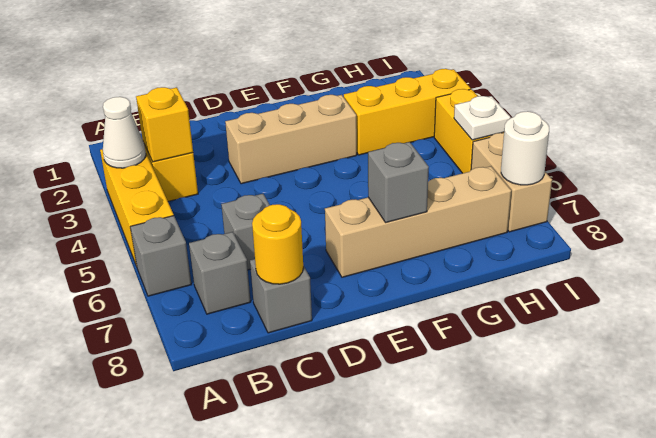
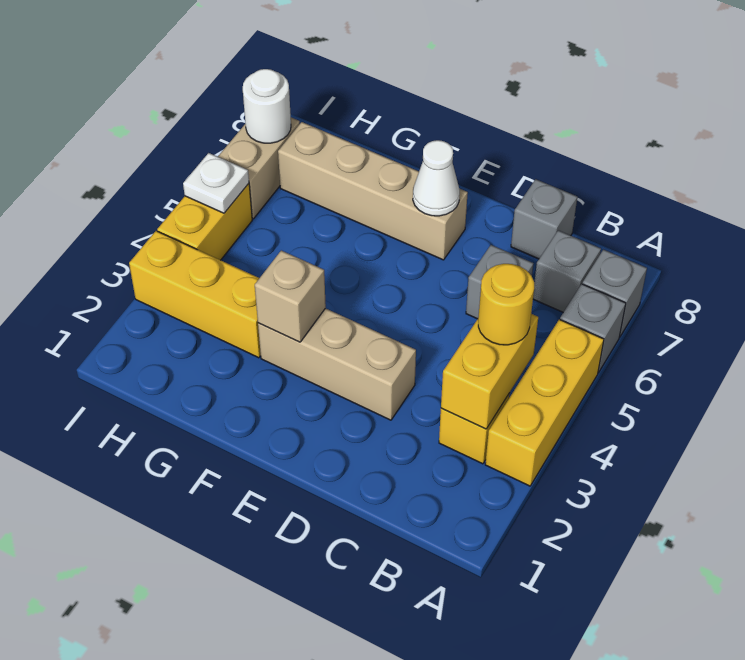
white 1x1 cone [103,97,146,168] -> white 1x1 cone moved to [413,140,460,216]
yellow 1x1 brick [136,87,193,162] -> yellow 1x2 brick [441,314,538,429]
yellow 1x1 round brick [252,204,303,284] -> yellow 1x1 round brick moved to [478,264,534,345]
none -> tan 1x1 brick [255,250,326,342]
grey 1x1 brick [368,142,429,222] -> grey 1x1 brick moved to [582,250,647,337]

